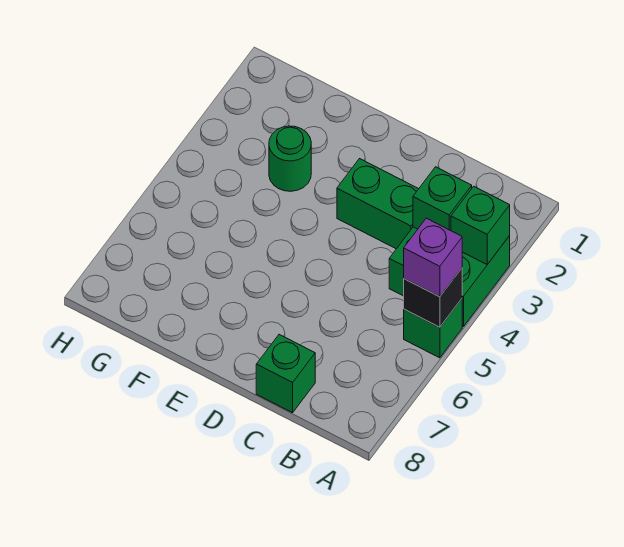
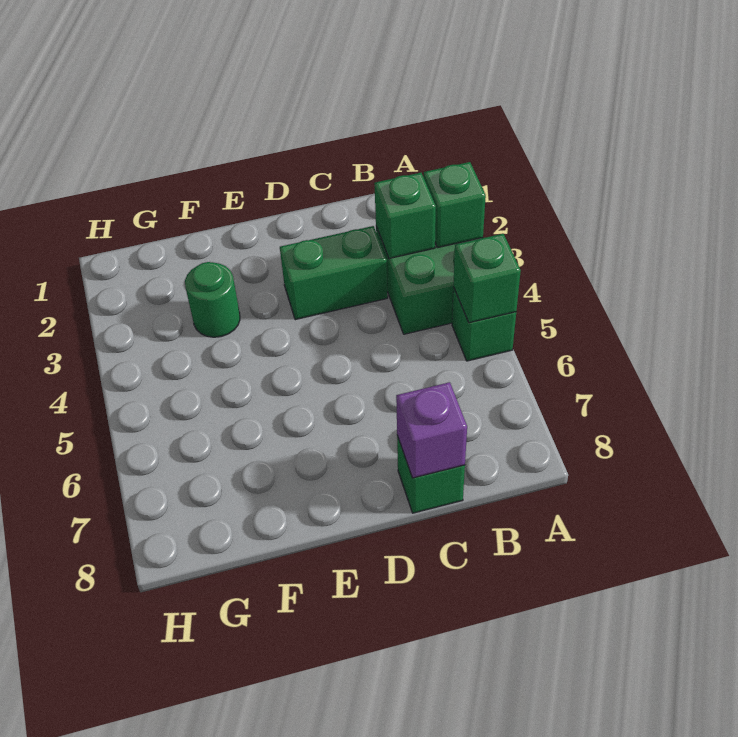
black 1x1 brick [404,268,462,327] -> green 1x1 brick [453,234,521,323]
purple 1x1 brick [404,218,462,297] -> purple 1x1 brick moved to [396,382,467,478]

